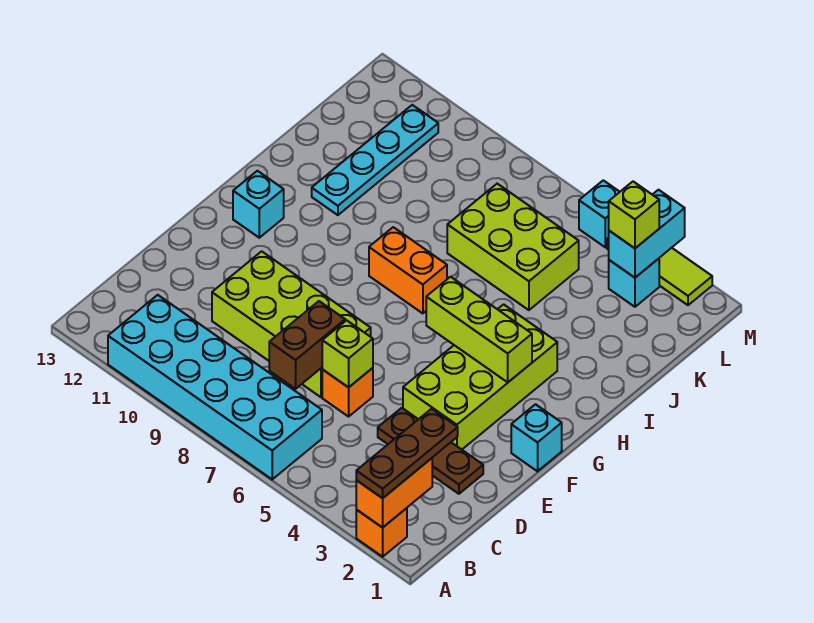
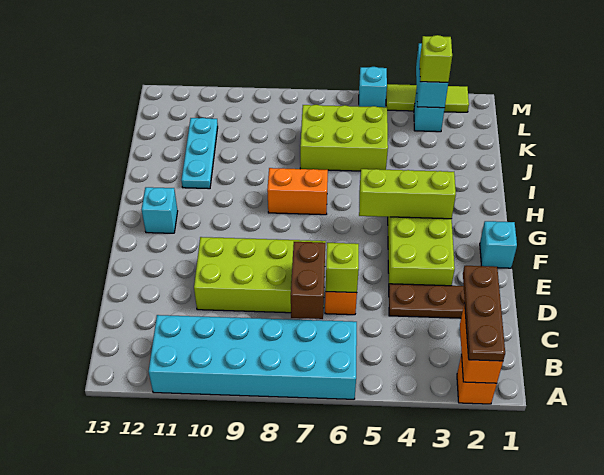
cyan 1x4 plate [312,105,438,215] -> cyan 1x3 plate [181,118,218,189]

